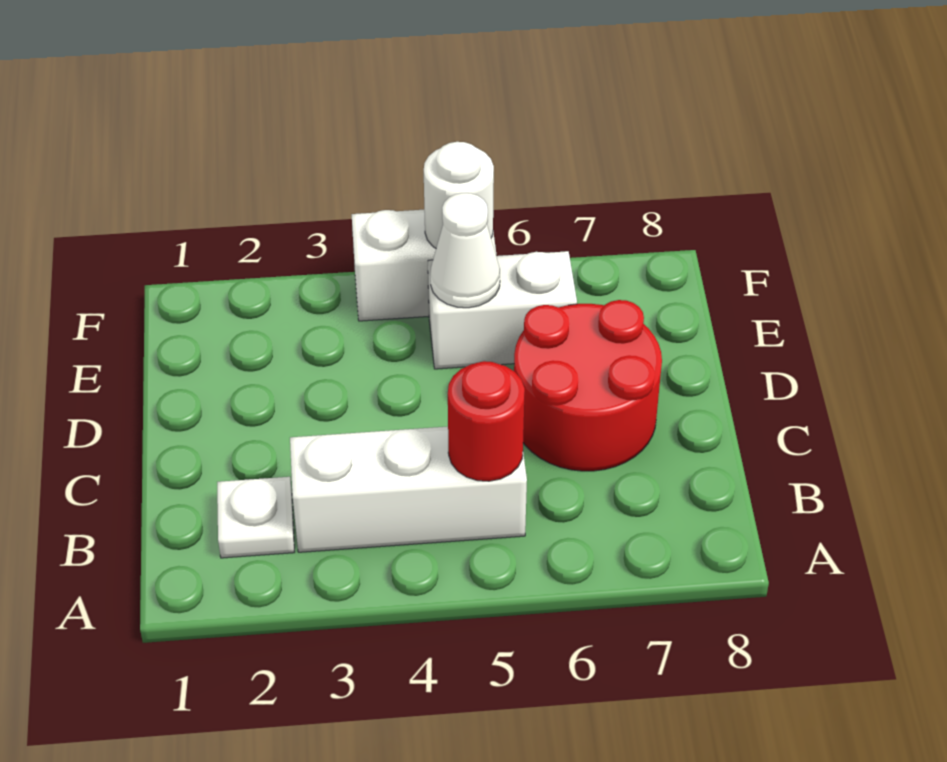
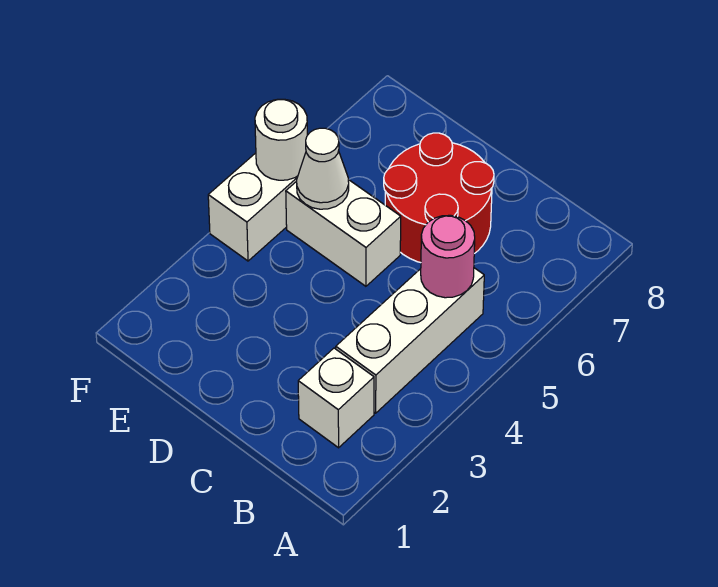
white 1x1 plate [217,477,294,558] -> white 1x1 brick [298,348,374,448]
red 1x1 round brick [448,361,525,481] -> pink 1x1 round brick [421,215,475,298]
white 1x2 brick [428,251,577,369] -> white 1x2 brick turned to [286,180,401,286]

